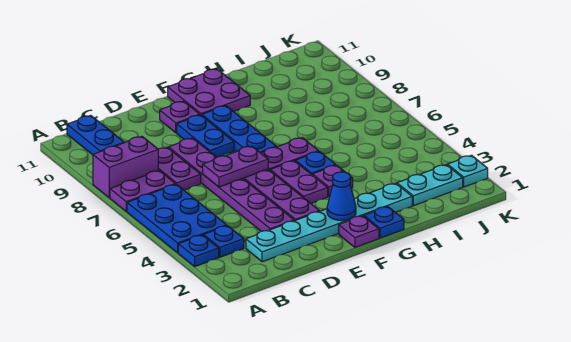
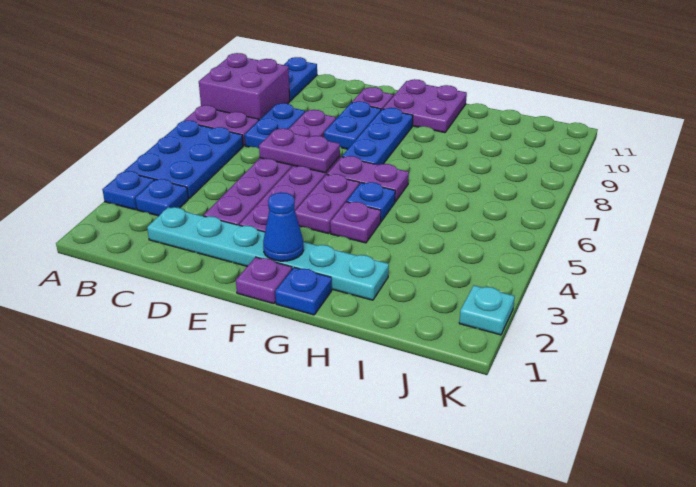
purple 1x2 brick [93,136,158,198] -> purple 2x2 brick [199,53,290,120]
purple 1x2 plate [158,147,201,190] -> blue 1x2 plate [245,103,305,148]
cyan 1x2 plate [397,165,463,206] -> none

